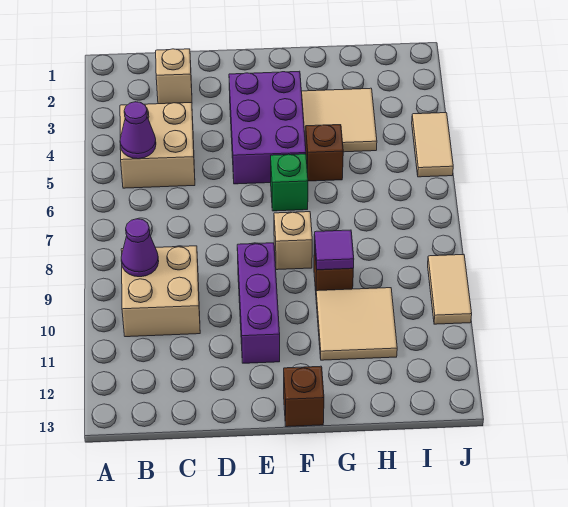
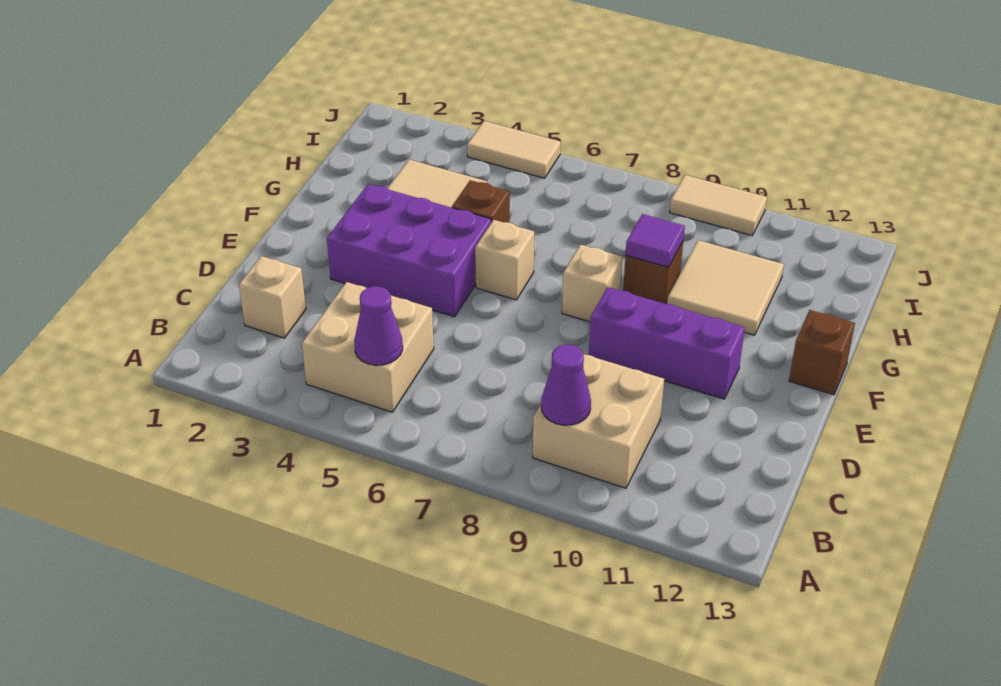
green 1x1 brick [271,154,308,211] -> tan 1x1 brick [475,220,534,300]

